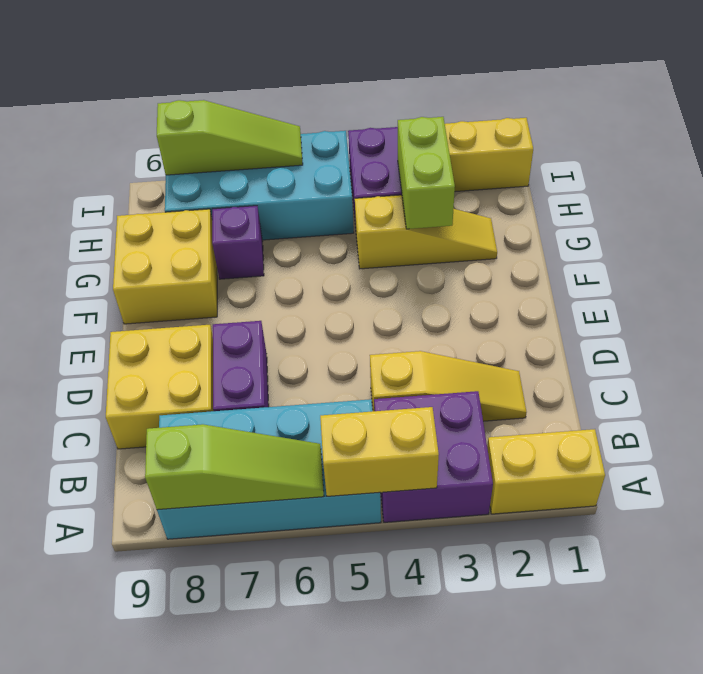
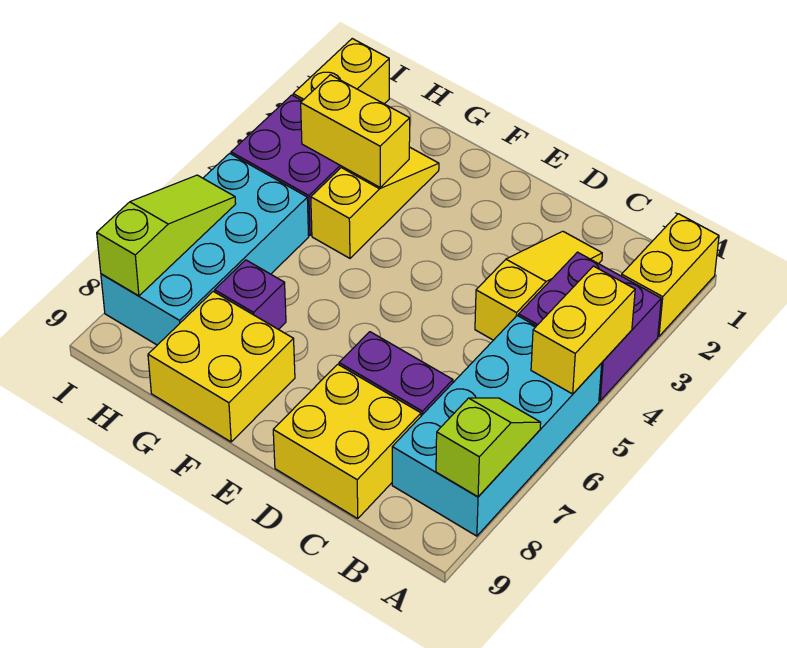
lime 1x3 slope [145,424,324,510] -> lime 1x2 slope [436,398,541,497]
lime 1x2 brick [398,117,455,229] -> yellow 1x2 brick [301,75,410,187]

